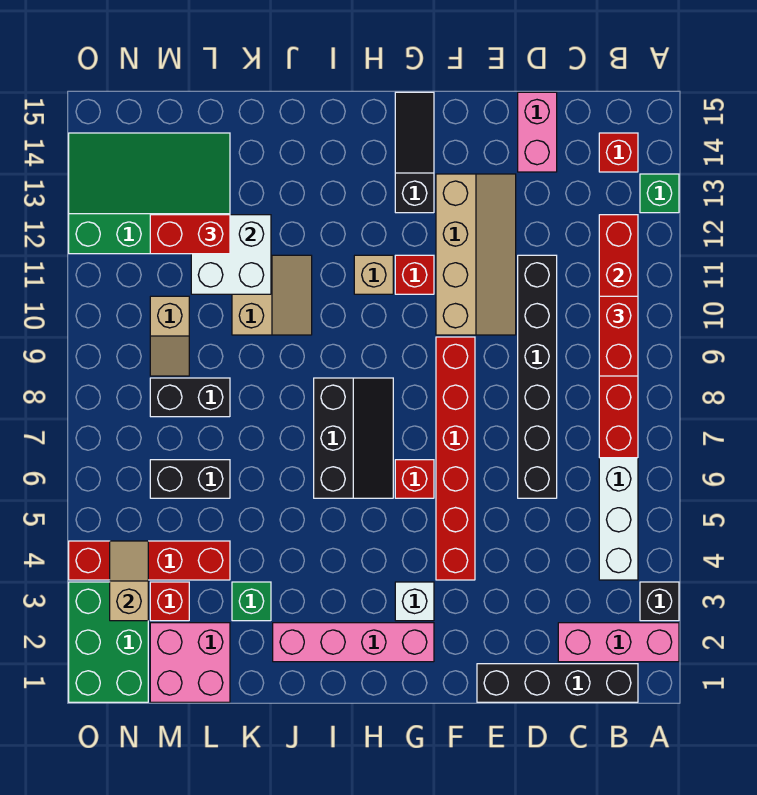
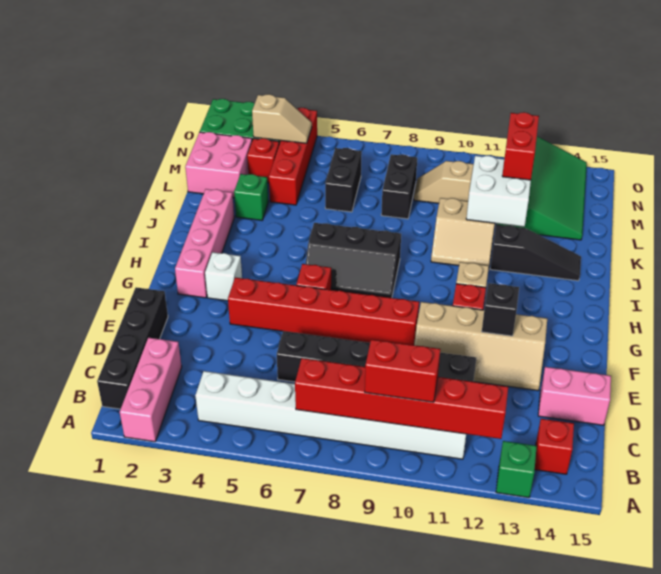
black 1x1 brick [640,582,679,621] -> black 1x1 brick moved to [482,283,519,336]
black 1x3 slope [395,92,434,213] -> black 1x3 slope moved to [490,225,581,281]

